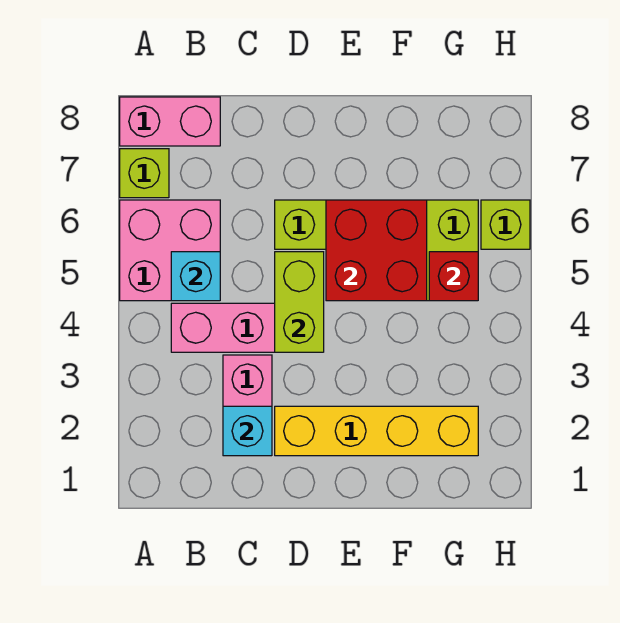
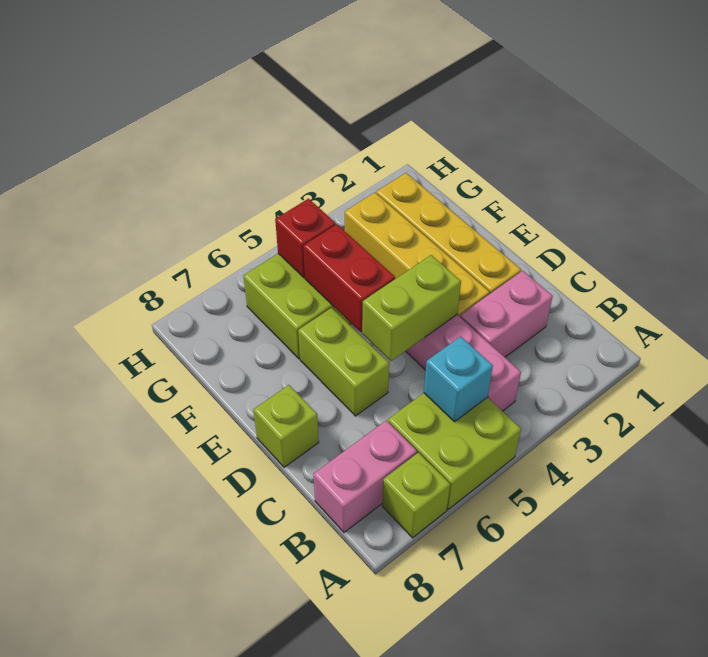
pink 2x2 brick [120,200,220,301] -> lime 2x2 brick [388,393,521,509]
pink 1x2 brick [120,97,220,146] -> pink 1x2 brick turned to [313,420,417,532]
cyan 1x1 brick [223,406,272,456] -> none
none -> yellow 1x4 brick [345,193,490,317]
red 2x2 brick [326,200,427,301] -> red 1x2 brick [303,224,395,332]
lime 1x1 brick [481,200,530,249] -> lime 1x1 brick moved to [253,385,319,467]

